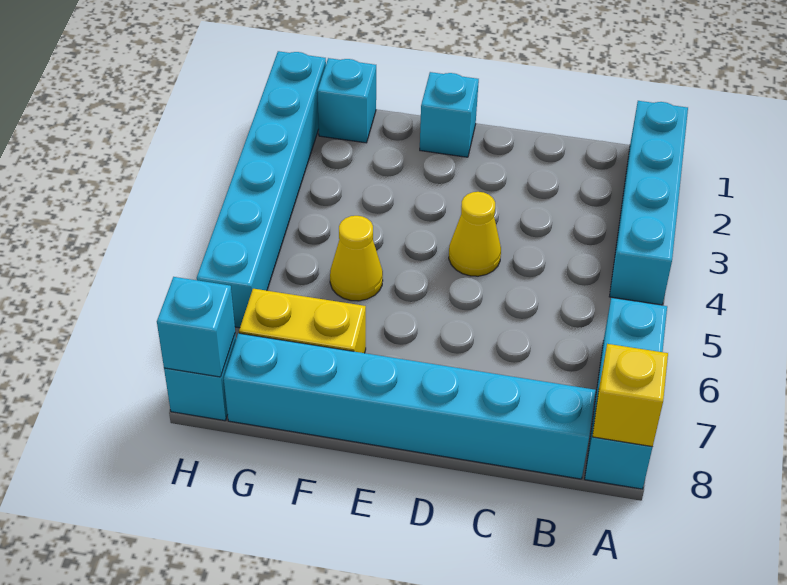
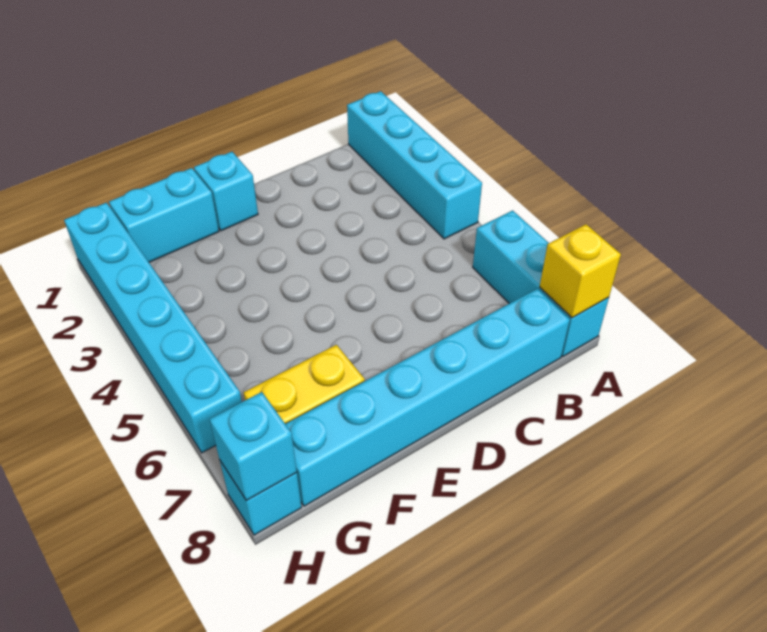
yellow 1x1 cone [449,192,501,276] -> none
yellow 1x1 cone [330,216,383,301] -> none
cyan 1x1 brick [317,58,376,143] -> cyan 1x2 brick [109,168,219,262]

